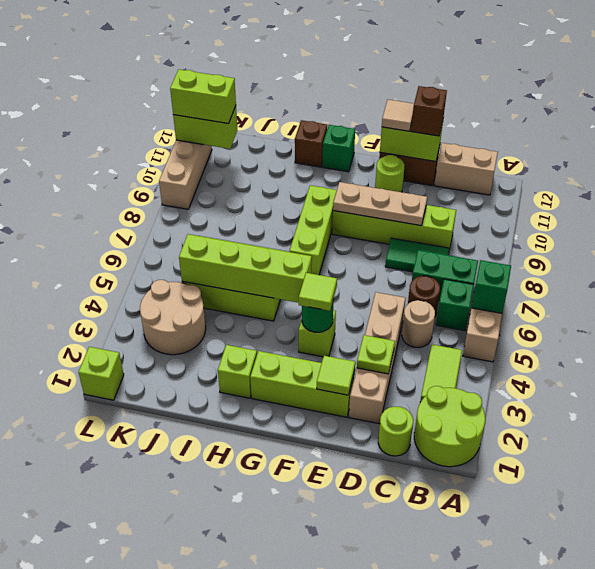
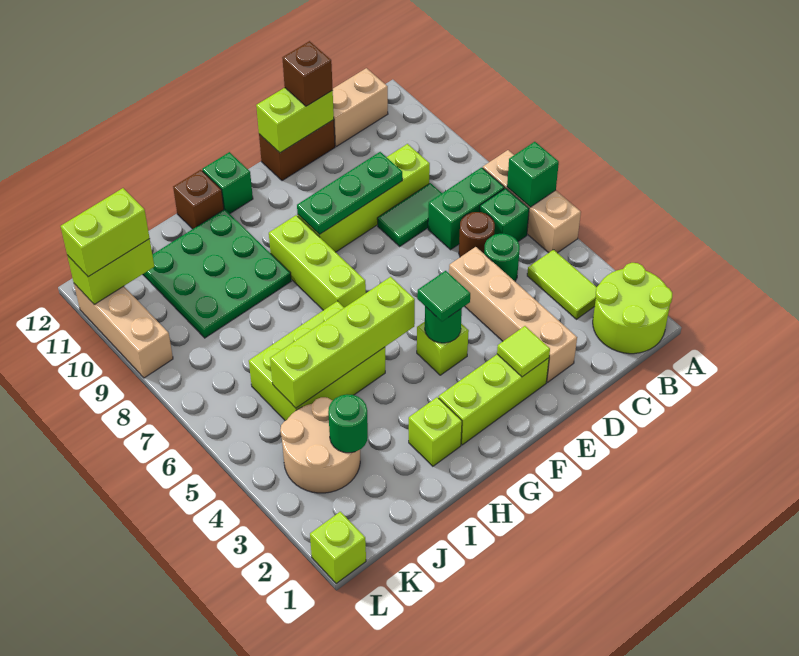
lime 1x1 round brick [378,406,413,456] -> none
tan 1x1 round brick [402,300,435,348] -> green 1x1 round brick [484,234,520,281]
lime 1x1 plate [357,335,395,374] -> none
tan 1x3 plate [333,182,427,226] -> green 1x3 plate [297,152,402,235]
lime 1x1 round brick [375,155,405,192] -> none
tan 1x1 tile [382,100,414,131] -> none
lime 1x1 tile [299,273,337,311] -> green 1x1 tile [417,271,470,321]
none -> green 3x3 plate [143,209,291,338]
none -> green 1x1 round brick [328,394,368,453]

